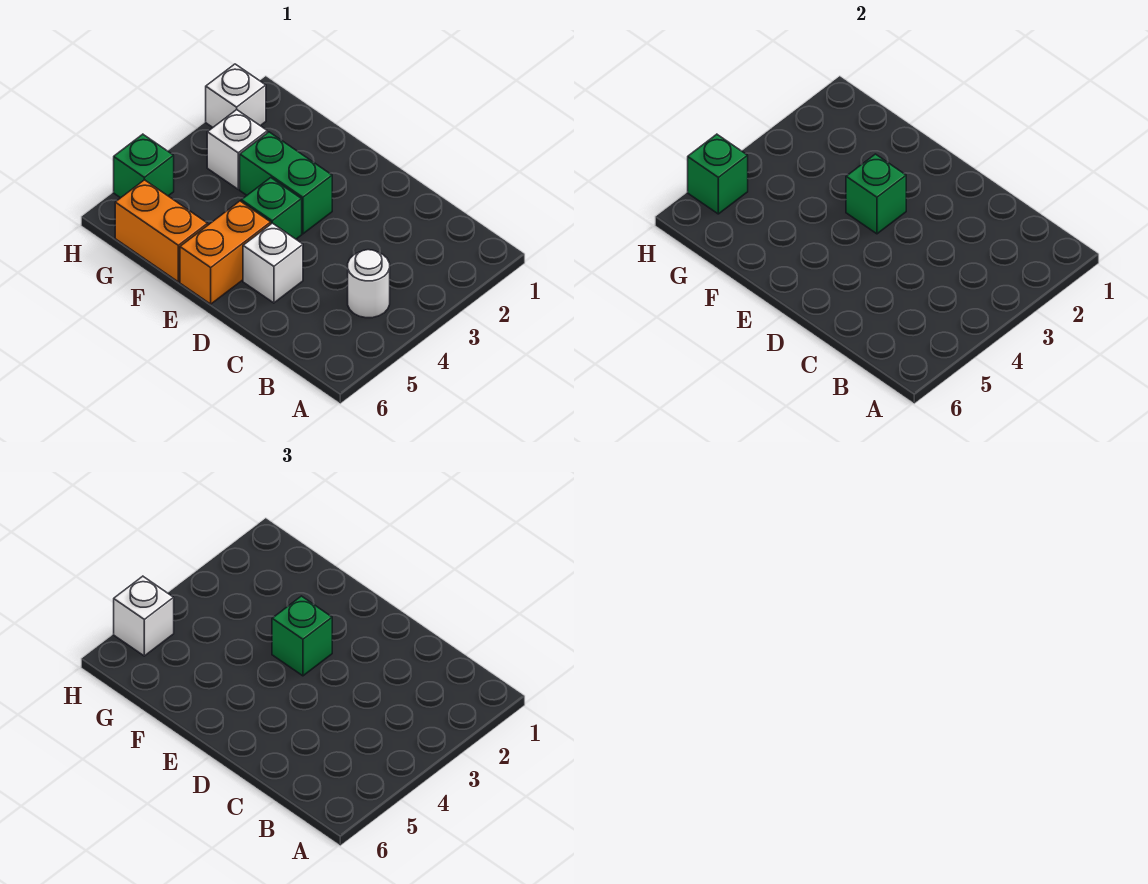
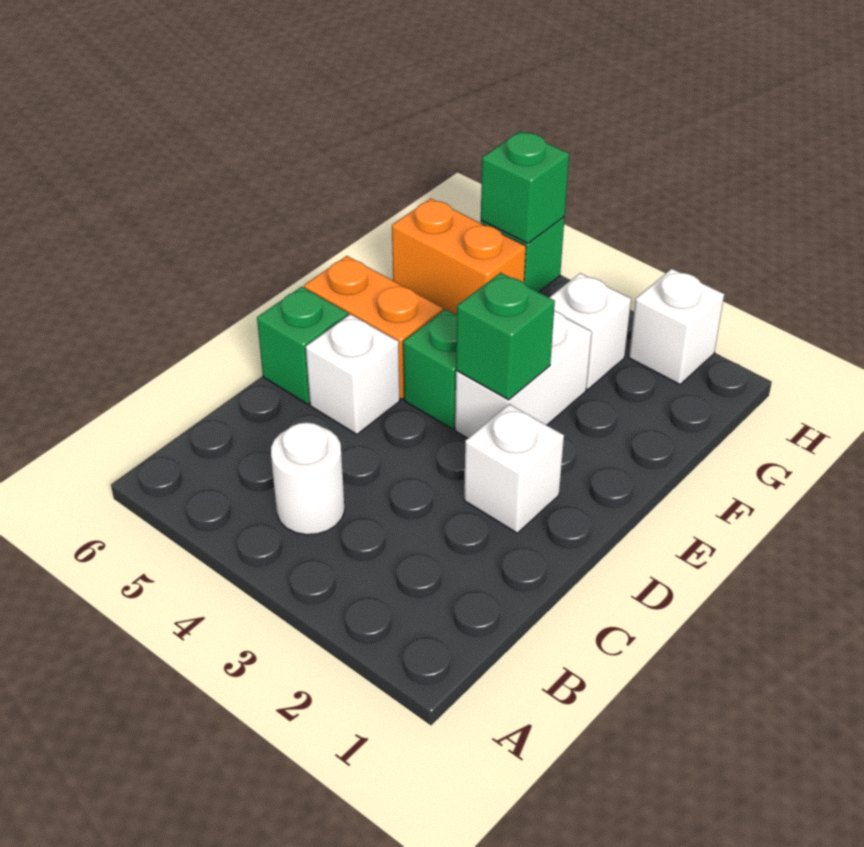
green 1x2 brick [240,132,332,234] -> white 1x2 brick [455,311,592,438]
green 1x1 brick [272,596,332,676] -> green 1x1 brick moved to [257,287,348,404]
orange 1x2 brick [115,180,208,282] -> orange 1x2 brick turned to [392,198,526,315]
white 1x1 brick [114,576,174,656] -> white 1x1 brick moved to [464,404,564,533]

